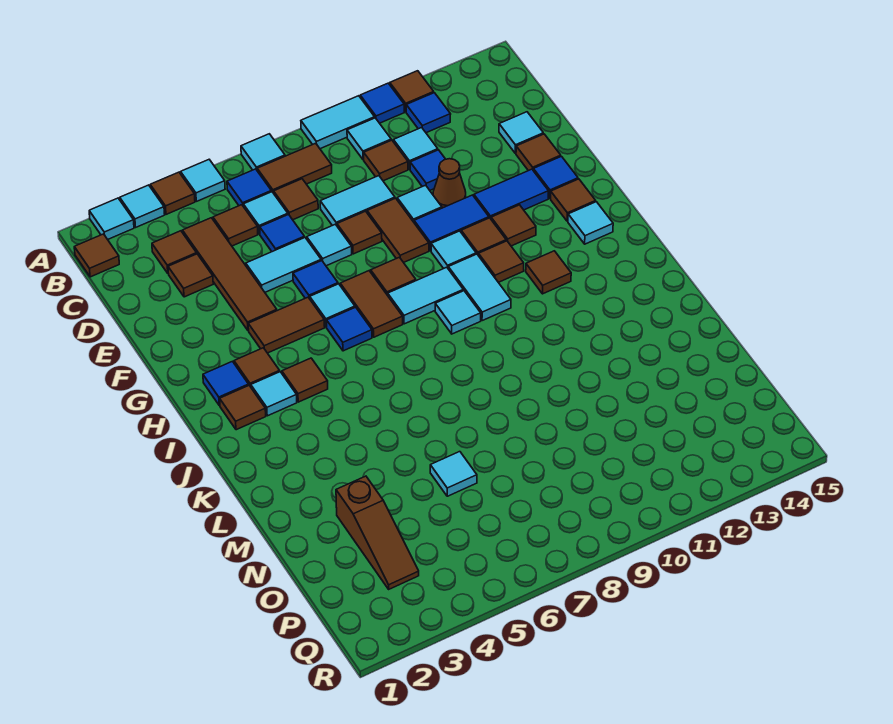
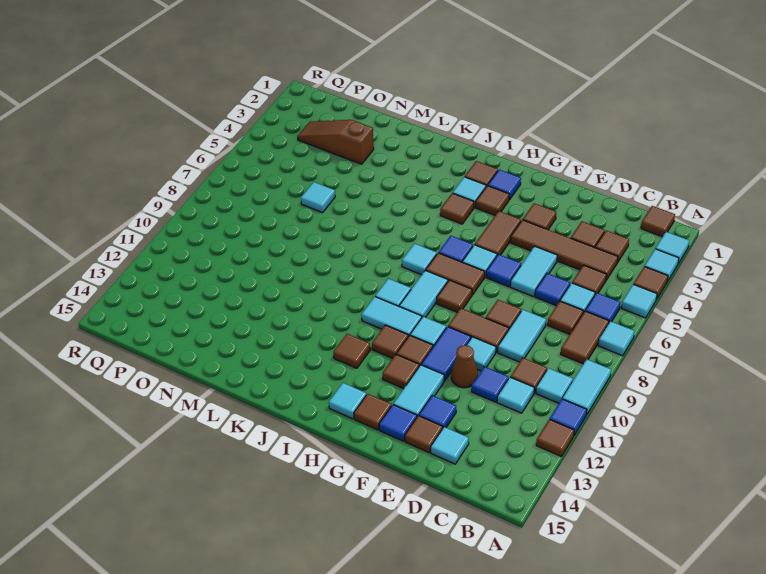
blue 1x1 tile [406,93,451,133] -> blue 1x1 tile moved to [419,395,456,427]
cyan 1x1 tile [307,224,352,266] -> cyan 1x1 tile moved to [402,244,437,275]
none -> brown 1x1 tile [523,203,556,230]
blue 1x2 tile [474,169,549,219] -> cyan 1x2 tile [393,365,444,417]

